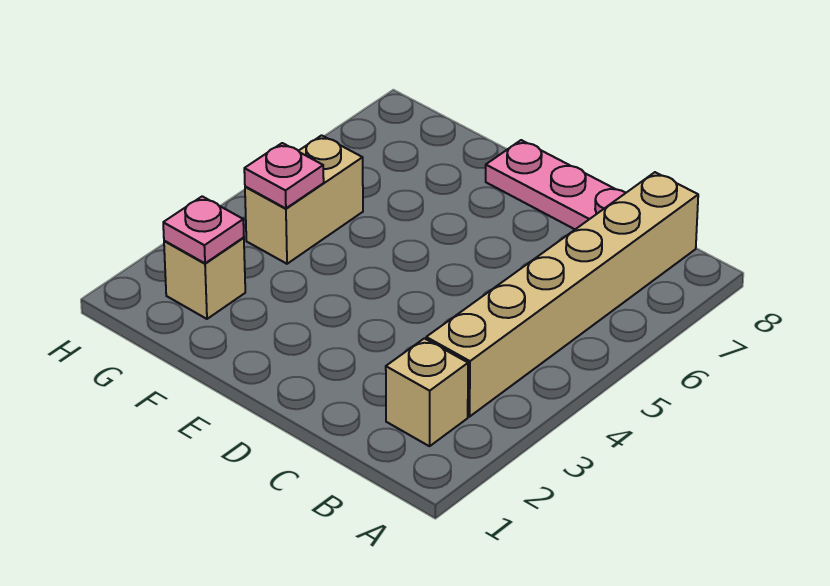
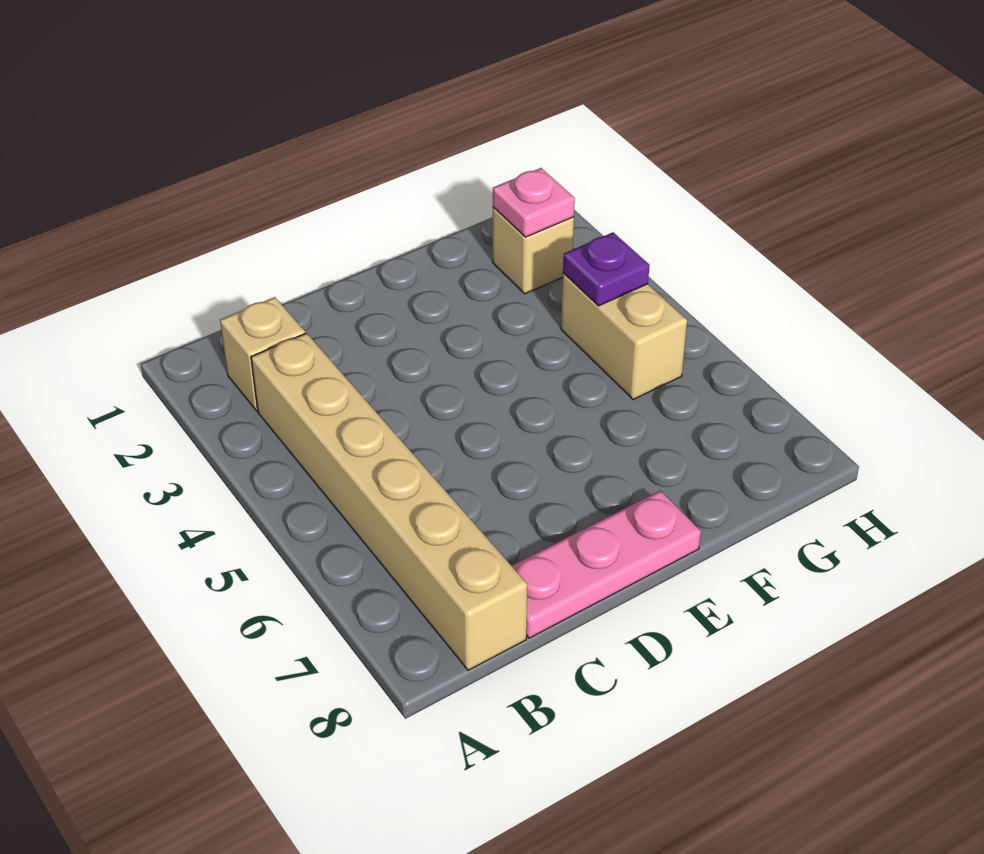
pink 1x1 plate [244,143,324,208] -> purple 1x1 plate [563,232,649,306]

